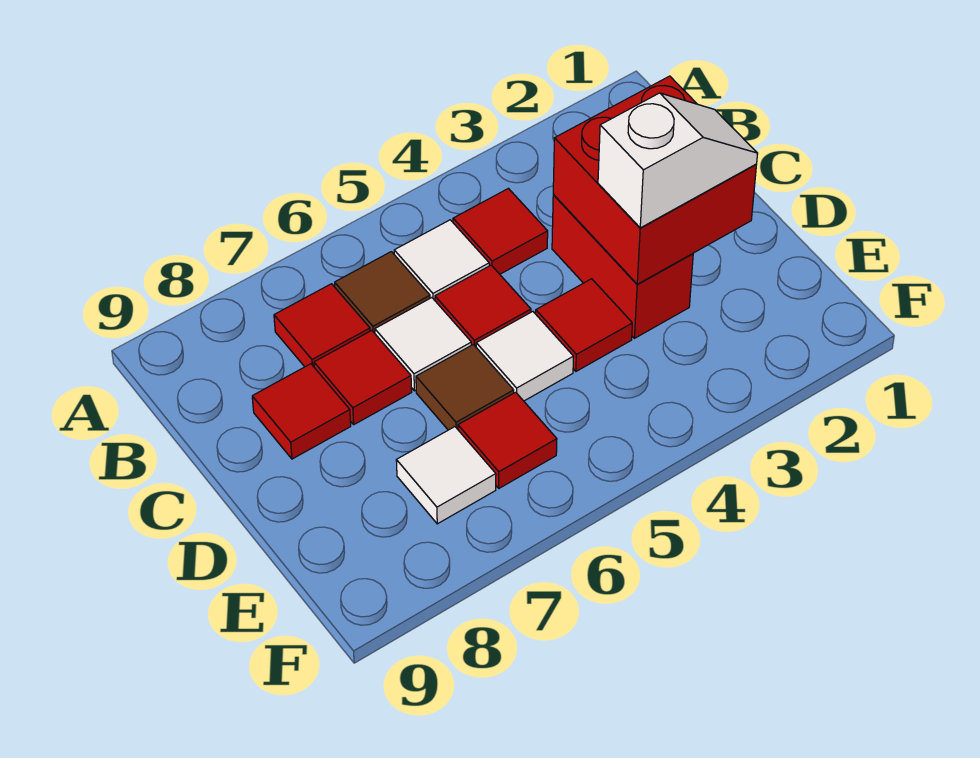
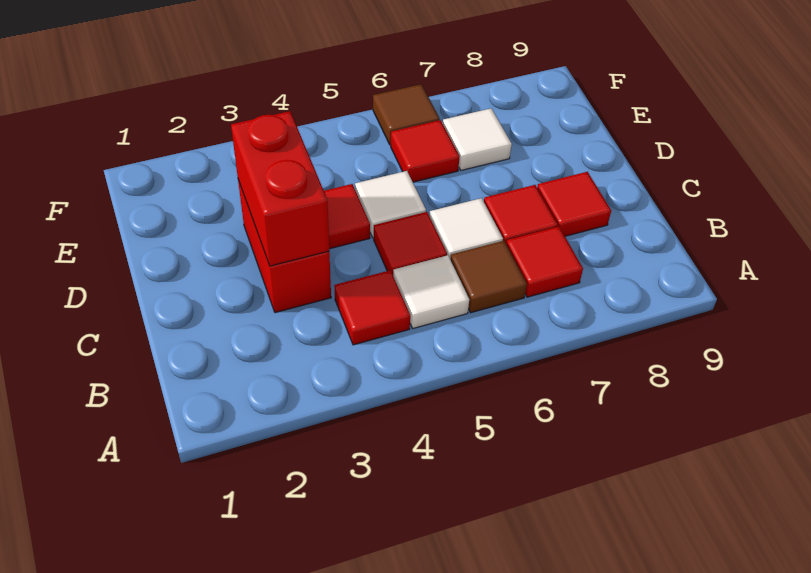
red 2x2 brick [553,76,756,284] -> red 1x2 brick [231,111,329,266]
white 1x2 slope [598,93,758,228] -> none
brown 1x1 tile [416,344,514,430] -> brown 1x1 tile moved to [373,84,440,145]

